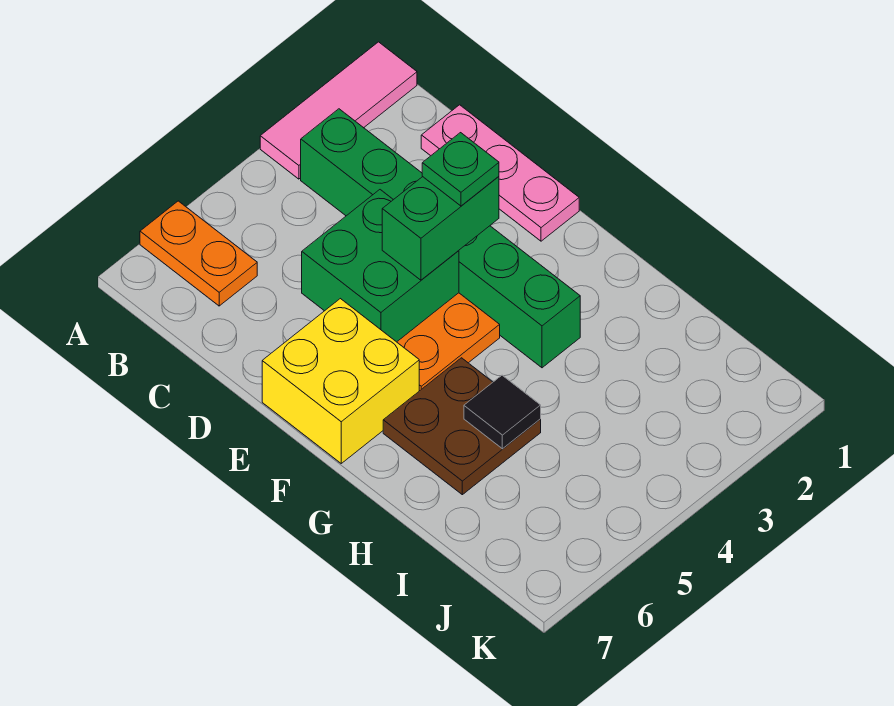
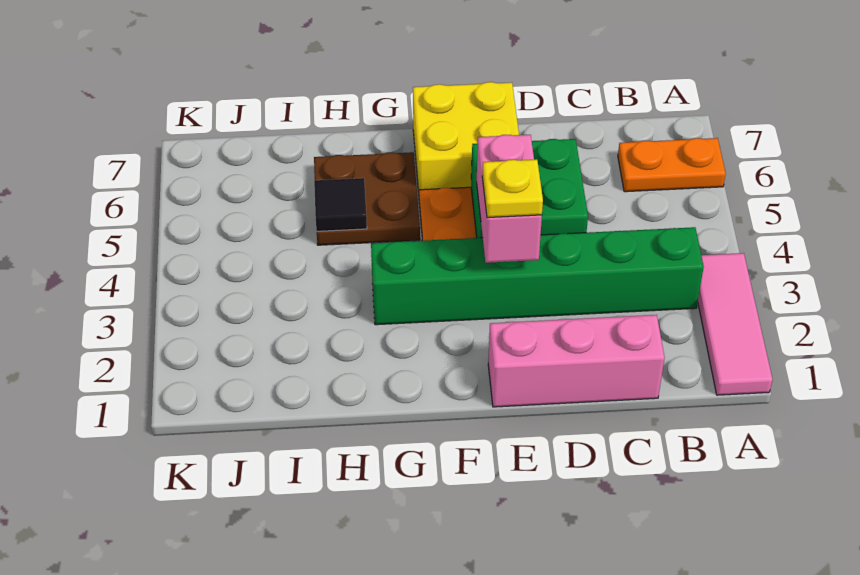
pink 1x3 plate [421,105,579,241] -> pink 1x3 brick [488,315,665,407]
green 1x2 brick [382,176,499,280] -> pink 1x2 brick [477,135,542,263]
green 1x1 plate [422,133,499,206] -> yellow 1x1 plate [482,160,543,218]

